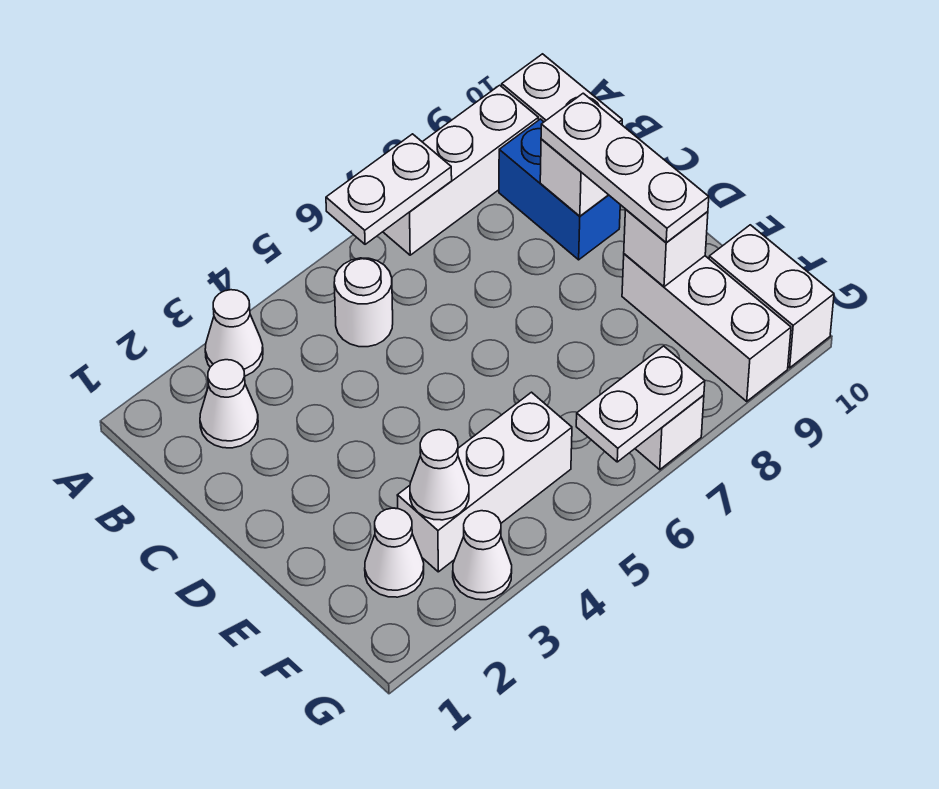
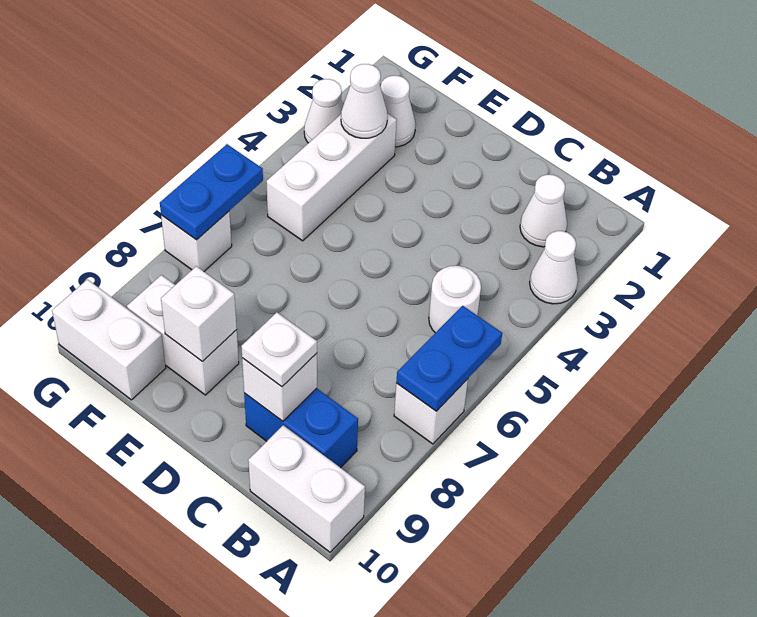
white 1x2 plate [326,134,452,244] -> blue 1x2 plate [396,306,502,411]
white 1x3 brick [383,85,538,255] -> white 1x1 brick [394,379,468,444]
white 1x3 plate [541,93,709,243] -> white 1x1 plate [241,312,317,387]
white 1x3 brick [622,254,791,401] -> white 1x2 brick [127,275,239,395]
white 1x2 plate [576,346,705,462] -> blue 1x2 plate [160,144,263,240]

